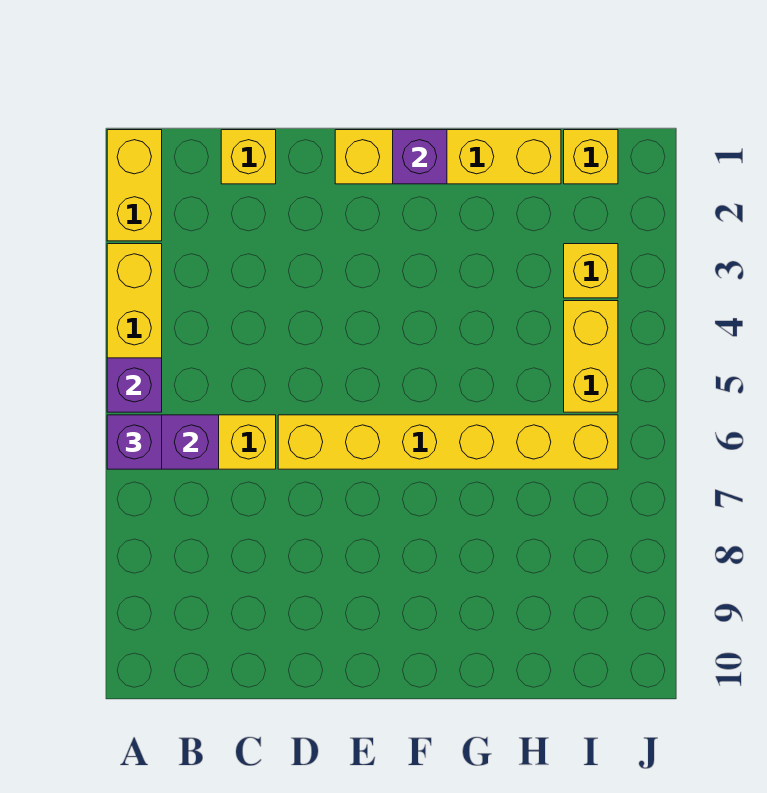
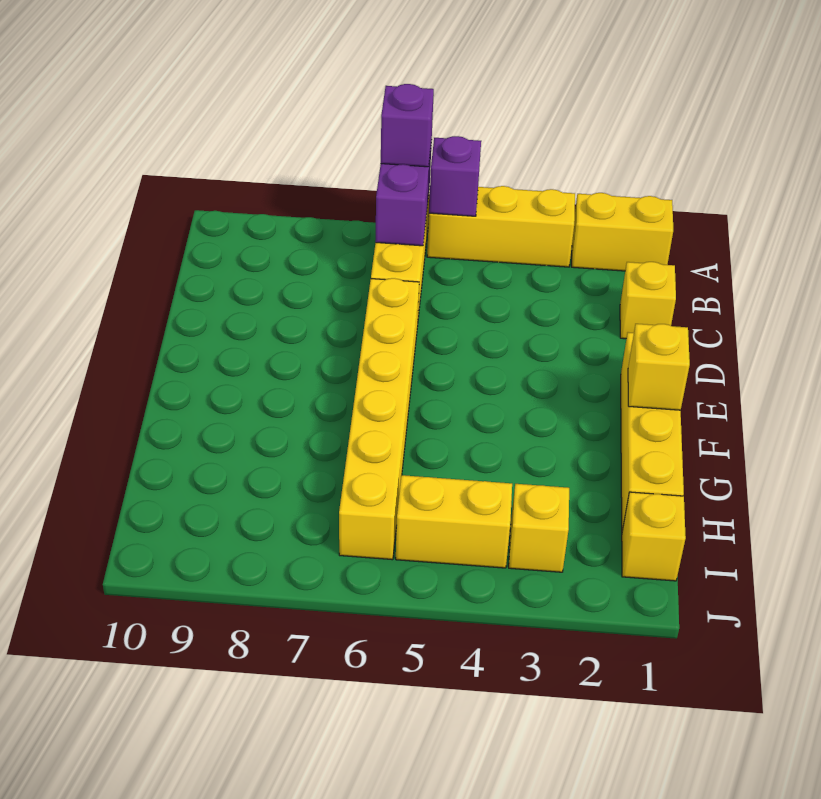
purple 1x1 brick [393,130,447,184] -> yellow 1x1 brick [628,324,690,410]

